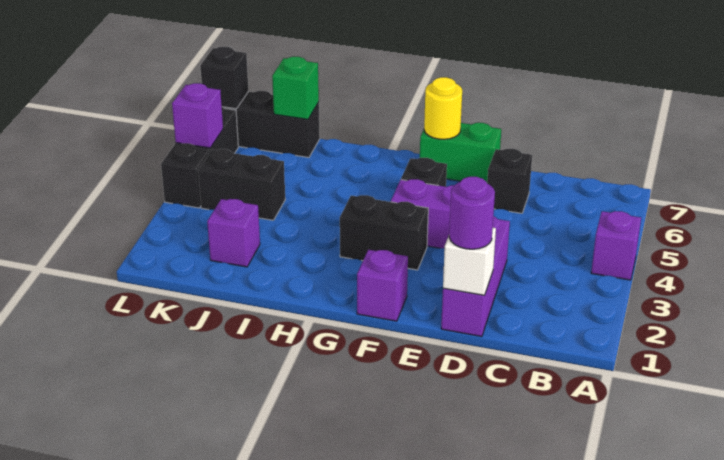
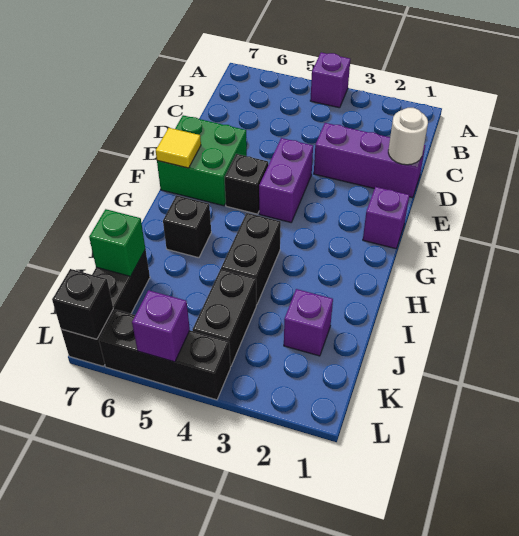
white 1x1 brick [443,228,496,295] -> white 1x1 round brick [388,108,428,165]
purple 1x1 round brick [449,177,495,249] -> none
black 1x1 brick [487,149,532,213] -> black 1x1 brick moved to [163,195,211,258]
green 1x2 brick [420,123,501,182] -> green 2x2 brick [157,115,247,206]
black 1x2 brick [340,195,428,270] -> black 1x2 brick moved to [221,213,281,305]
yellow 1x1 round brick [424,77,462,139] -> yellow 1x1 tile [156,128,201,168]

